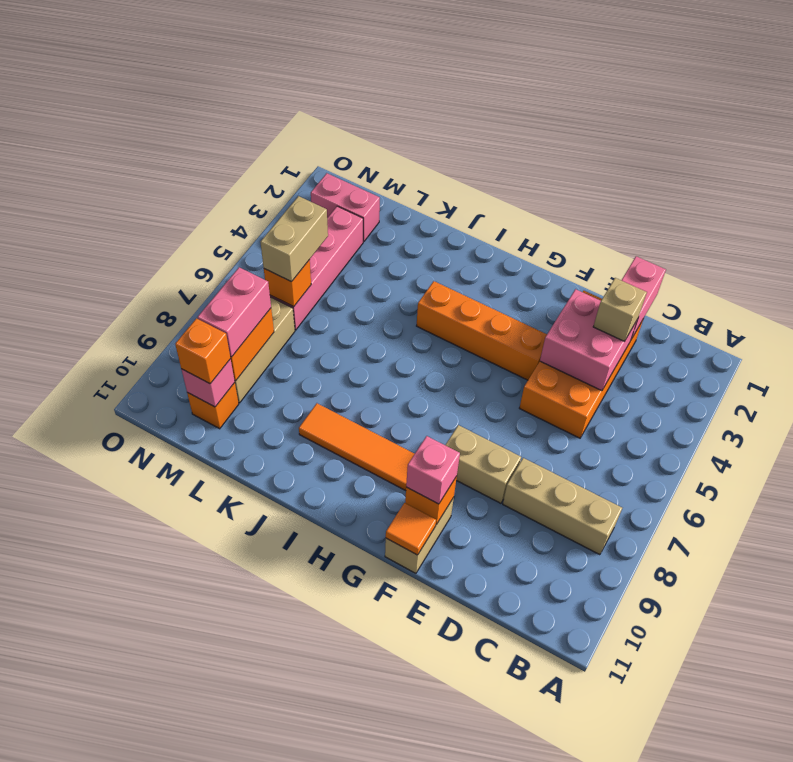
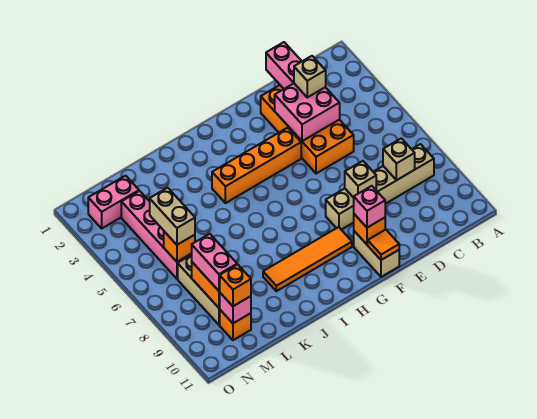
none -> tan 1x1 brick [383,138,415,180]
none -> tan 1x1 brick [345,161,376,198]

